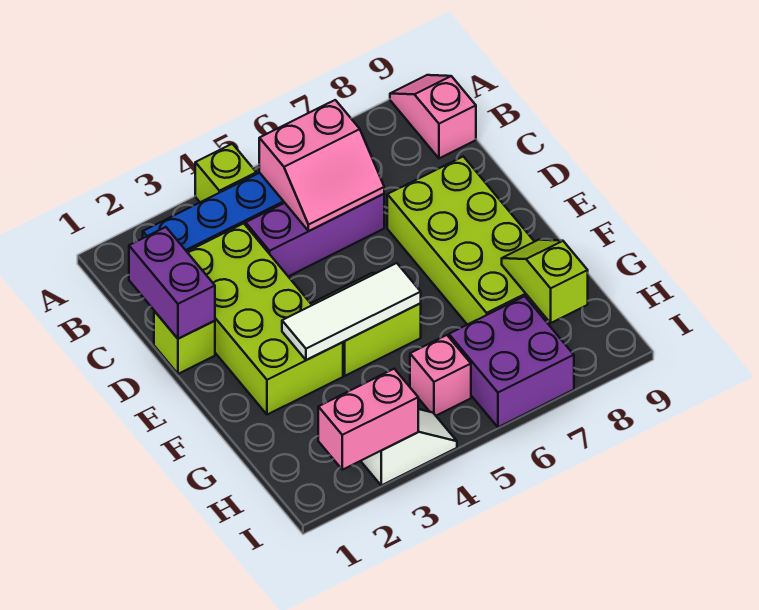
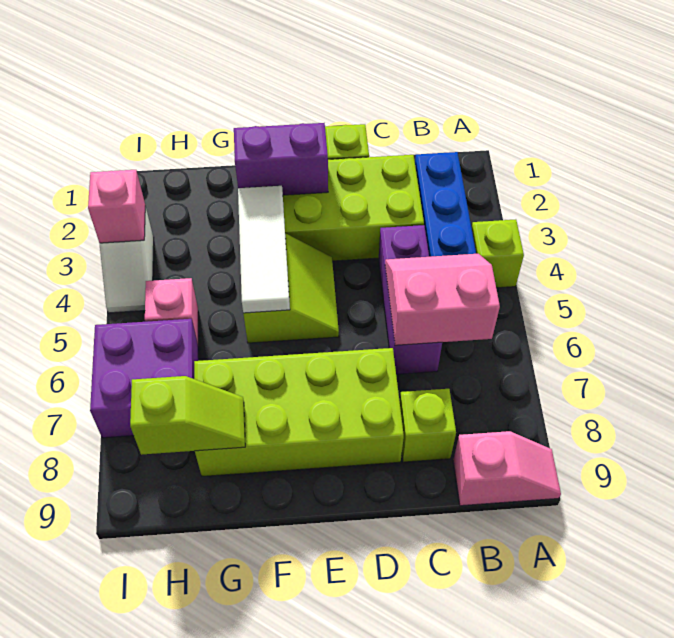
pink 2x2 slope [259,100,384,231] -> pink 2x2 slope turned to [385,254,500,345]
purple 1x2 brick [129,227,215,339] -> purple 1x2 brick moved to [234,123,328,195]
none -> lime 1x1 brick [400,389,456,462]
pink 1x2 brick [318,369,418,470] -> pink 1x1 brick [88,170,145,243]

